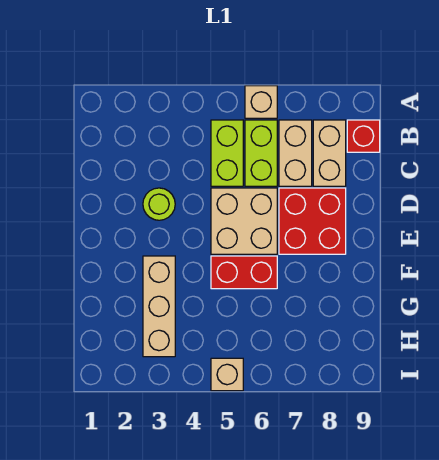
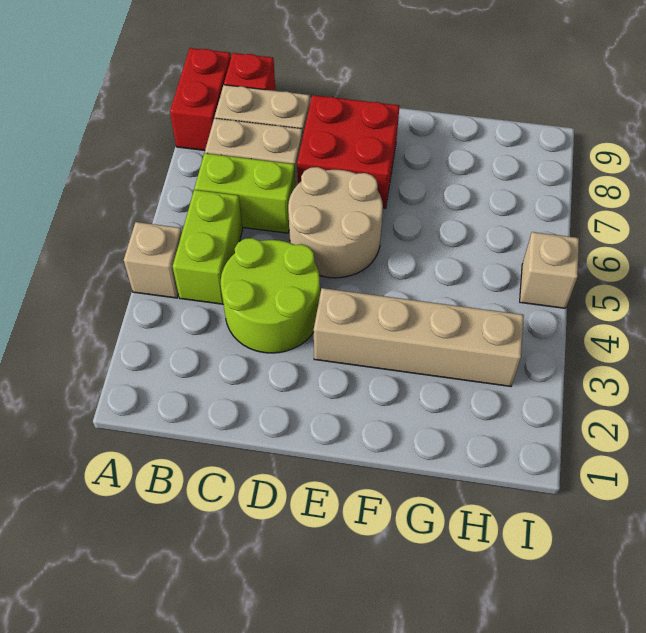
tan 1x1 brick [245,86,277,118] -> tan 1x1 brick moved to [124,222,182,298]
lime 1x2 brick [211,120,243,186] -> lime 1x2 brick turned to [173,190,243,304]
lime 1x1 round brick [143,188,175,220] -> lime 2x2 round brick [221,238,320,353]
tan 2x2 brick [211,188,277,254] -> tan 2x2 round brick [288,167,383,278]
tan 1x3 brick [143,256,175,357] -> tan 1x4 brick [314,288,524,387]
red 1x2 brick [211,256,277,289] -> red 1x2 brick moved to [170,48,231,150]

